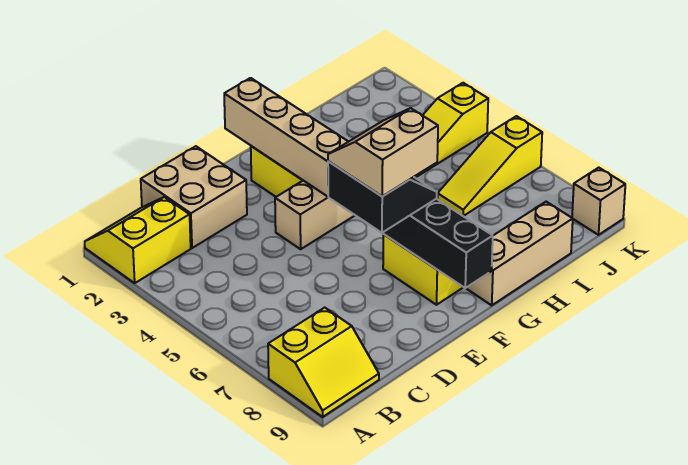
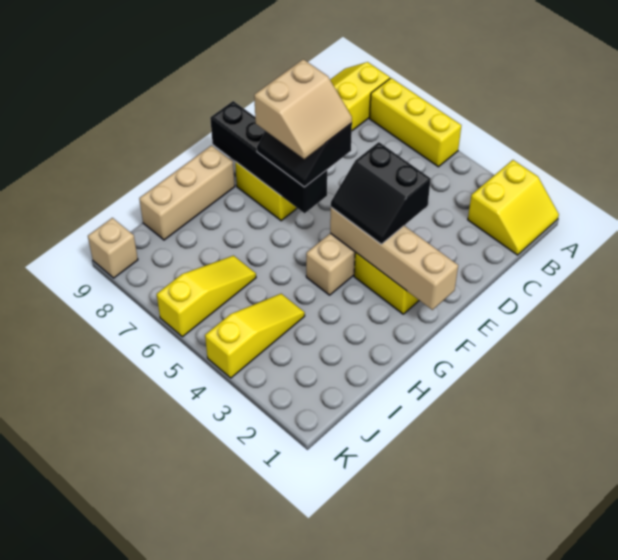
none -> yellow 1x3 brick [370,78,461,167]
tan 2x2 brick [141,146,247,248] -> none
none -> black 2x2 slope [331,142,431,244]

